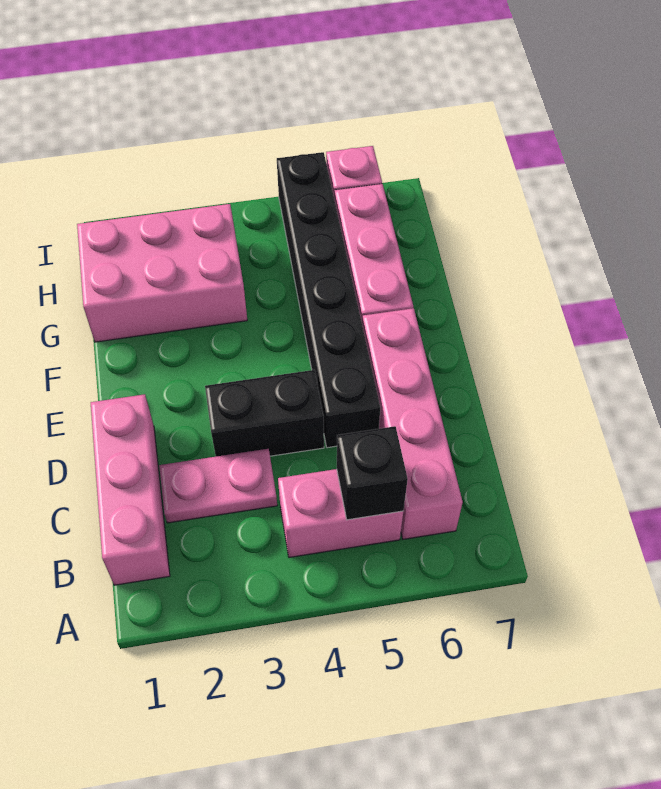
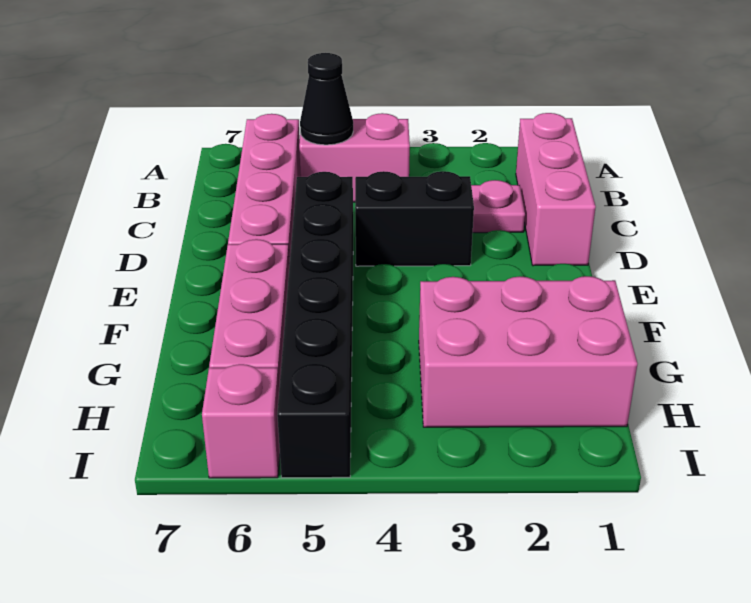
black 1x1 brick [337,426,408,520] -> black 1x1 cone [300,53,353,145]

